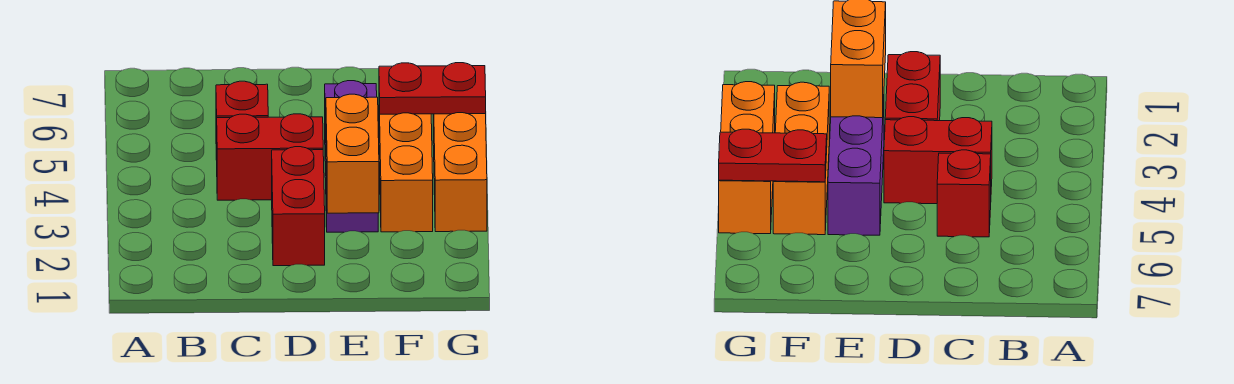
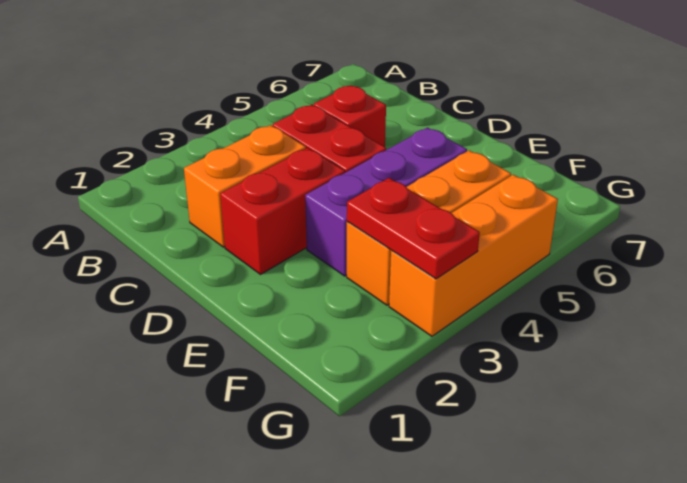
orange 1x2 brick [326,94,379,213] -> orange 1x2 brick moved to [184,125,306,247]
red 1x2 plate [379,63,486,114] -> red 1x2 plate moved to [347,178,480,279]

